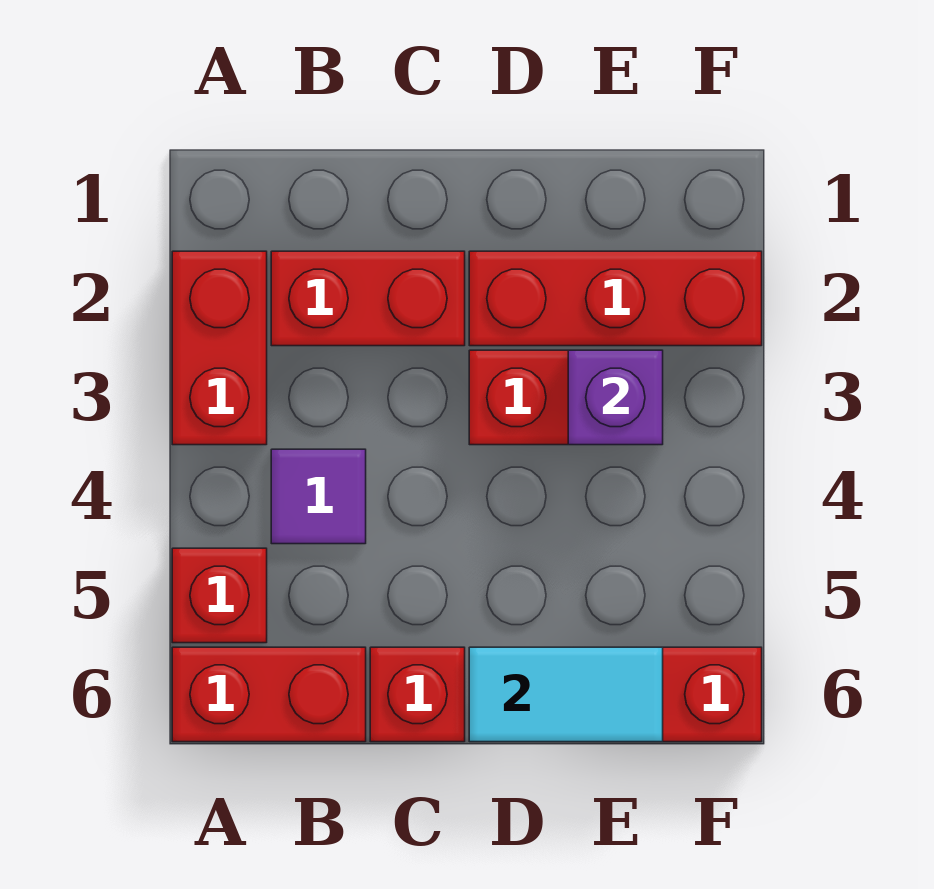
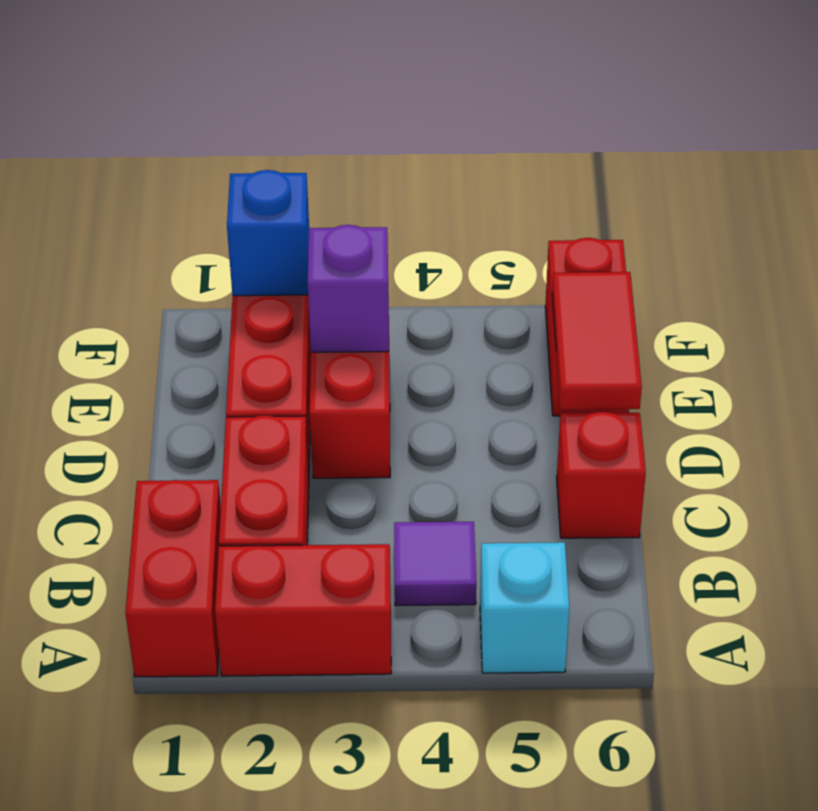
red 1x1 brick [172,548,267,643] -> cyan 1x1 brick [480,542,569,673]
red 1x2 brick [172,647,366,742] -> red 1x2 brick moved to [125,480,221,677]
cyan 1x2 tile [469,647,663,742] -> red 1x2 tile [552,272,642,410]
none -> blue 1x1 brick [227,170,309,296]

